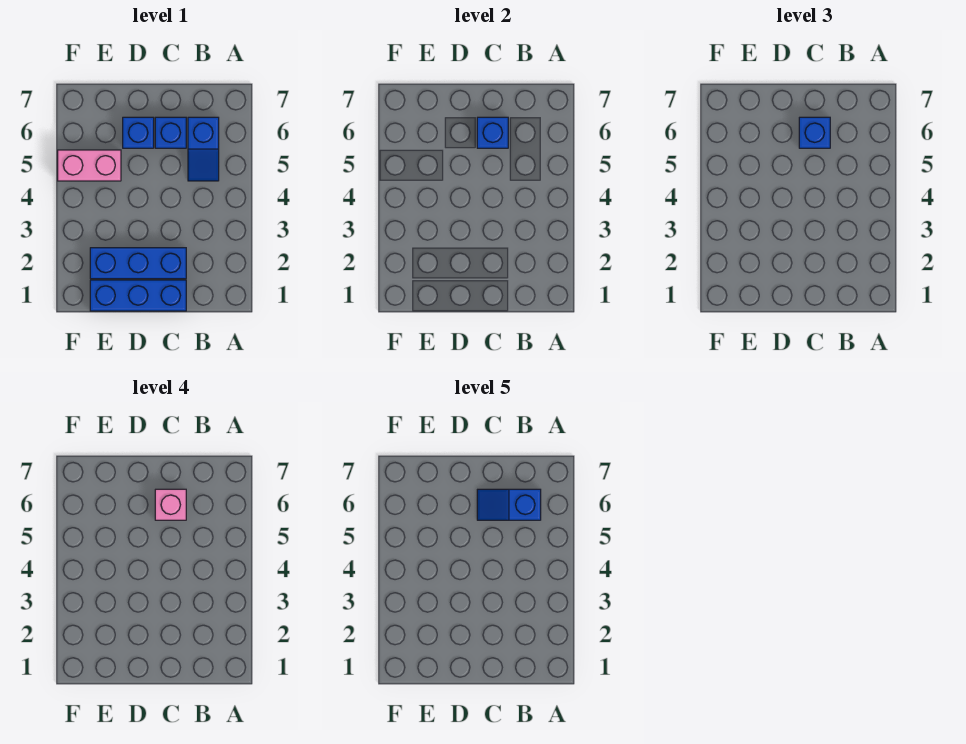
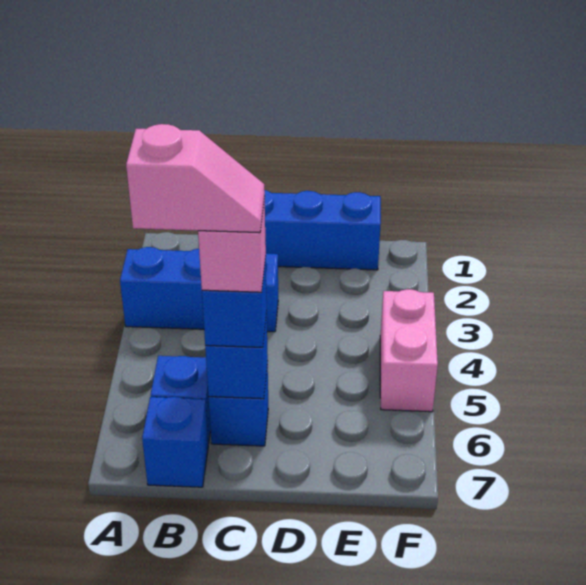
blue 1x2 slope [477,489,541,520] -> pink 1x2 slope [126,124,265,233]
blue 1x3 brick [90,248,186,279] -> blue 1x3 brick moved to [120,247,278,332]
blue 1x1 brick [123,117,154,148] -> blue 1x1 brick moved to [142,397,208,487]
pink 1x2 brick [58,150,121,181] -> pink 1x2 brick turned to [380,289,438,412]

